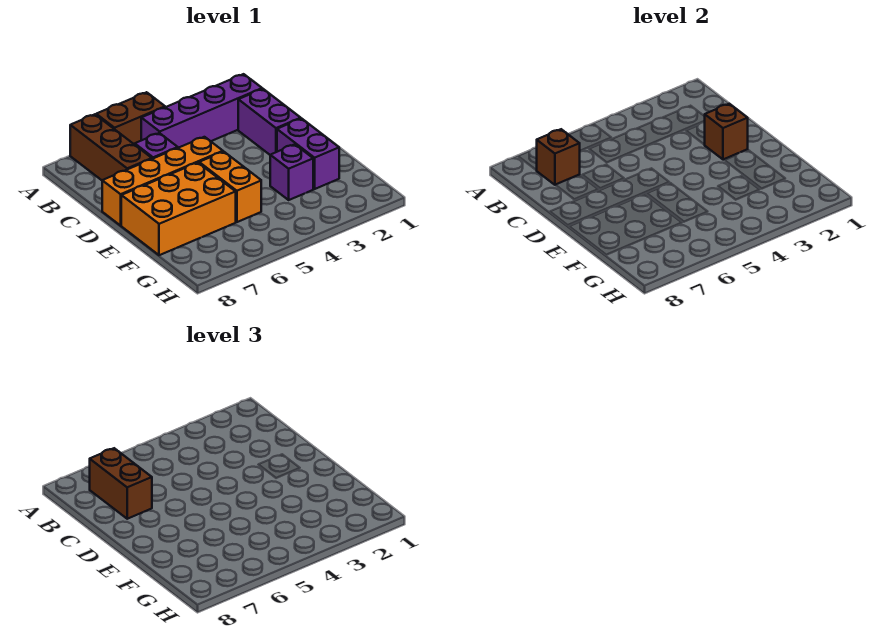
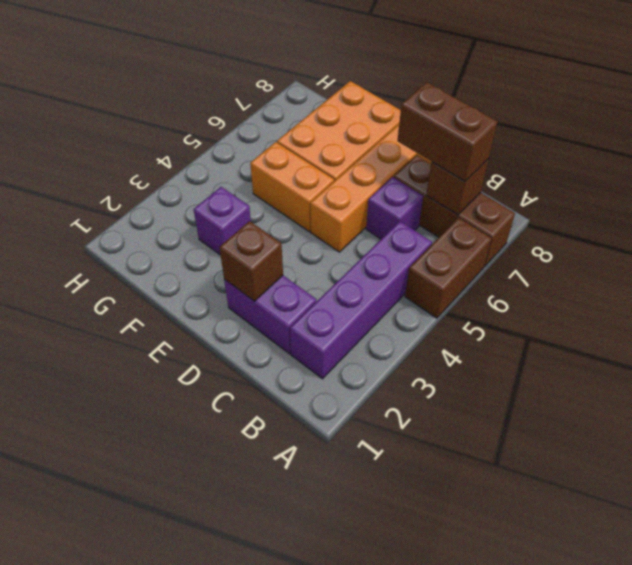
purple 1x2 brick [277,118,339,189] -> none

